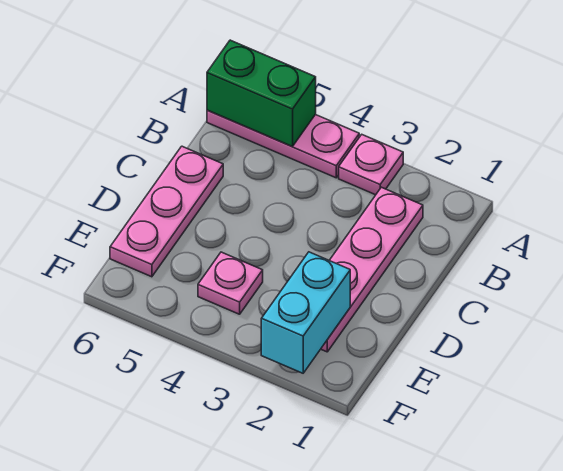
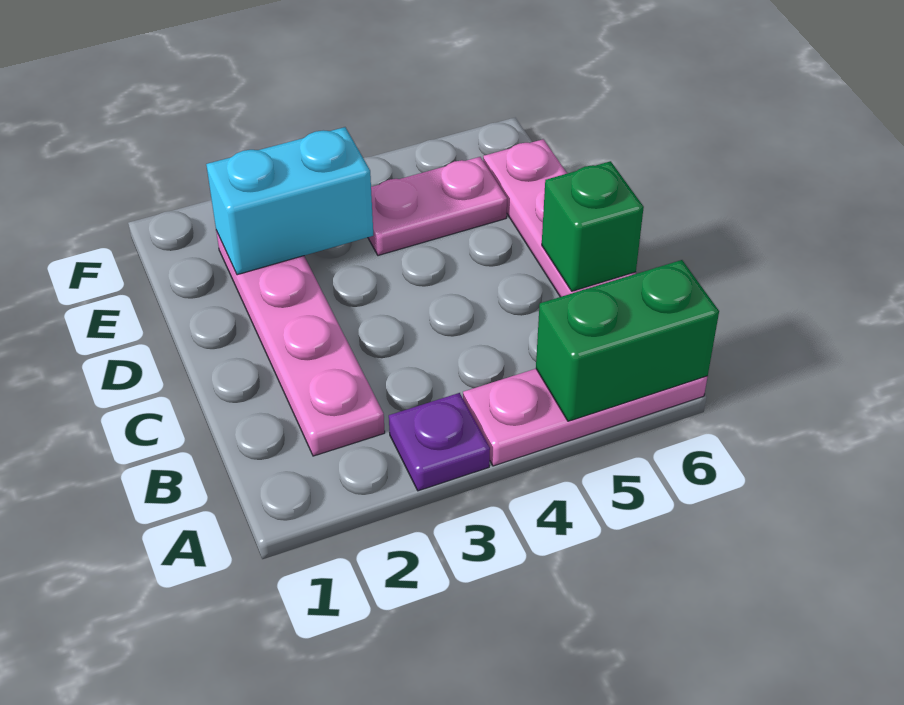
pink 1x1 plate [339,134,403,195] -> purple 1x1 plate [389,393,490,491]
none -> green 1x1 brick [542,161,644,291]
cyan 1x2 brick [261,252,350,373] -> cyan 1x2 brick turned to [206,127,373,275]
pink 1x1 plate [198,252,263,314] -> pink 1x2 plate [368,157,507,255]

